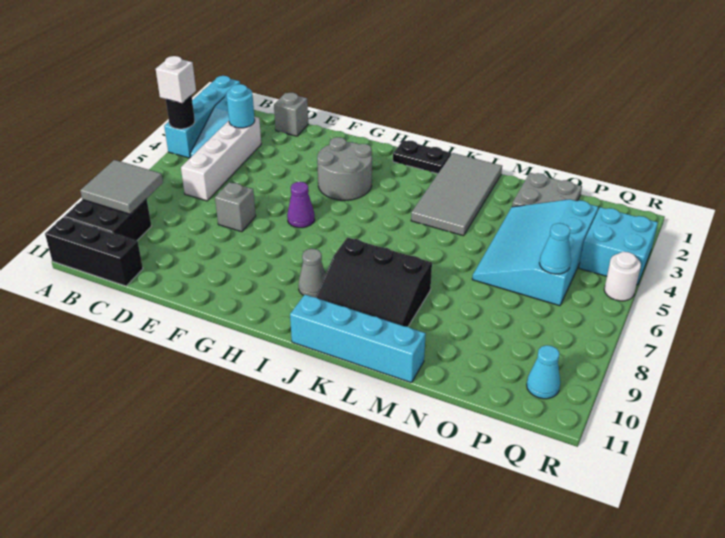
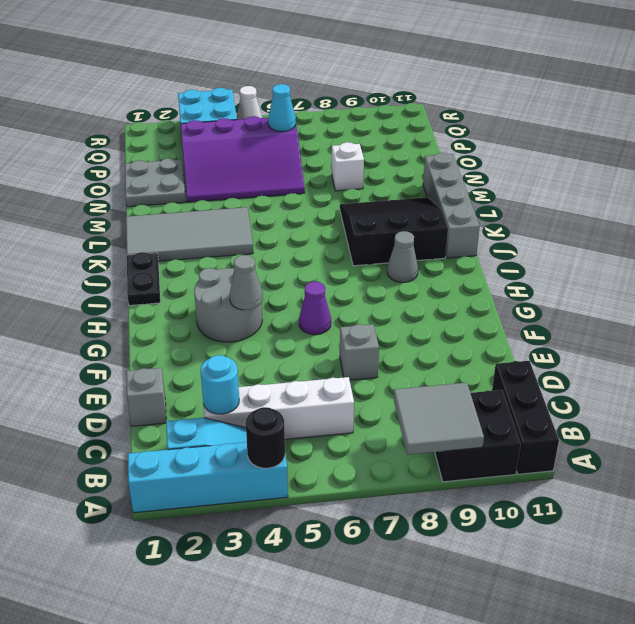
white 1x1 brick [156,56,196,103] -> white 1x1 brick moved to [332,142,364,191]
none -> grey 1x1 cone [230,255,263,310]
black 3x3 slope [316,237,432,327] -> black 3x3 slope turned to [340,197,448,266]
cyan 1x4 brick [290,295,426,383] -> grey 1x4 brick [423,153,480,258]
cyan 3x4 slope [472,199,598,306] -> purple 3x4 slope [181,116,305,202]
cyan 1x1 cone [527,345,560,399] -> none
white 1x1 round brick [604,252,641,301] -> white 1x1 cone [237,86,262,120]

